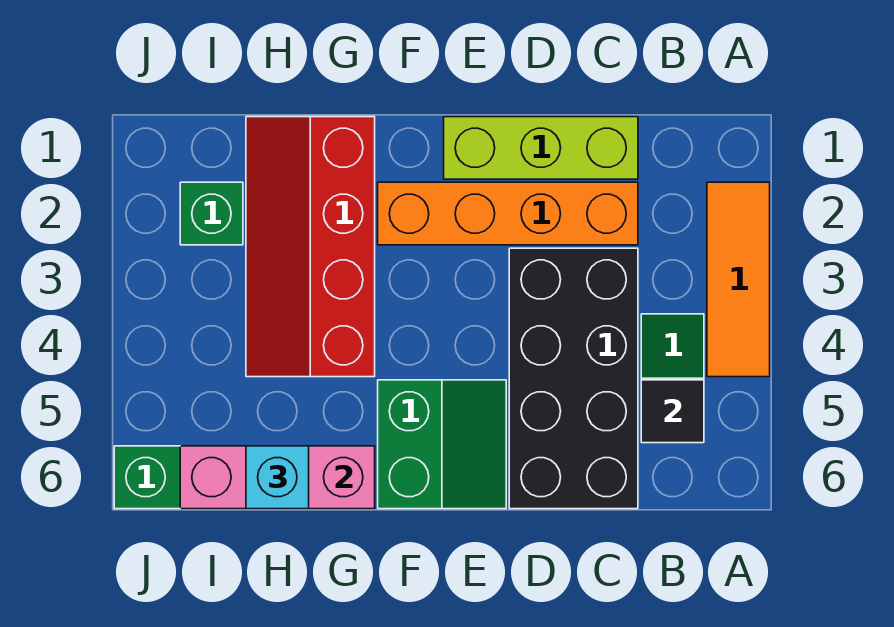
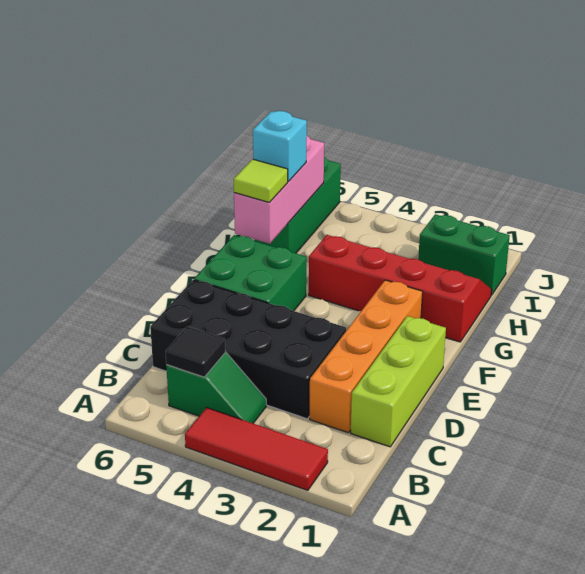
orange 1x3 tile [707,182,770,377] -> red 1x3 tile [185,408,328,490]
green 2x2 slope [378,380,506,509] -> green 2x2 brick [194,235,306,311]
none -> lime 1x1 tile [234,159,288,203]
green 1x1 brick [180,182,243,245] -> green 1x2 brick [418,214,510,295]

